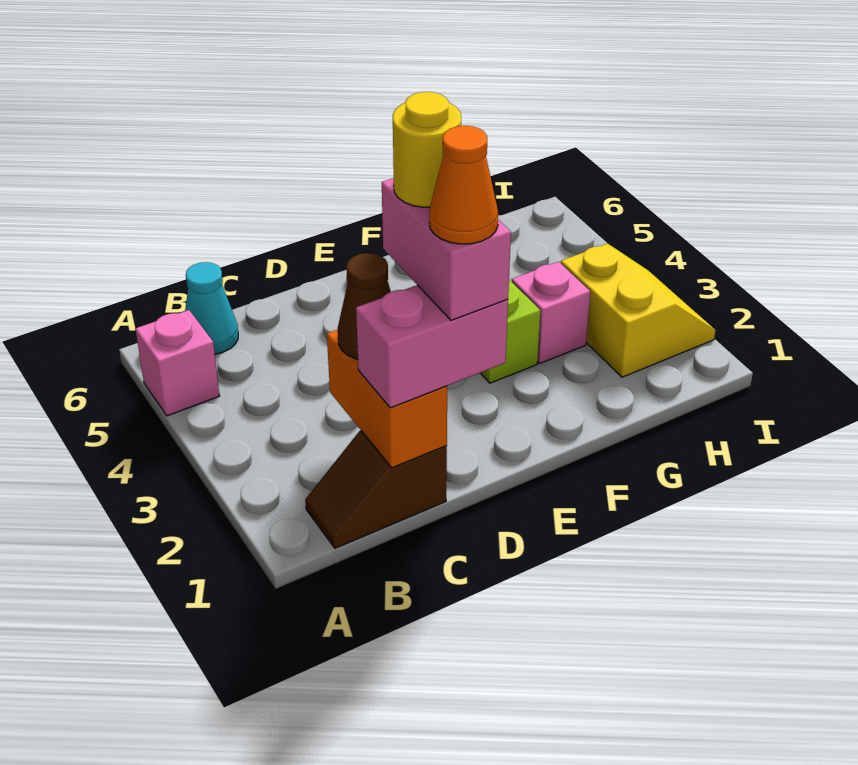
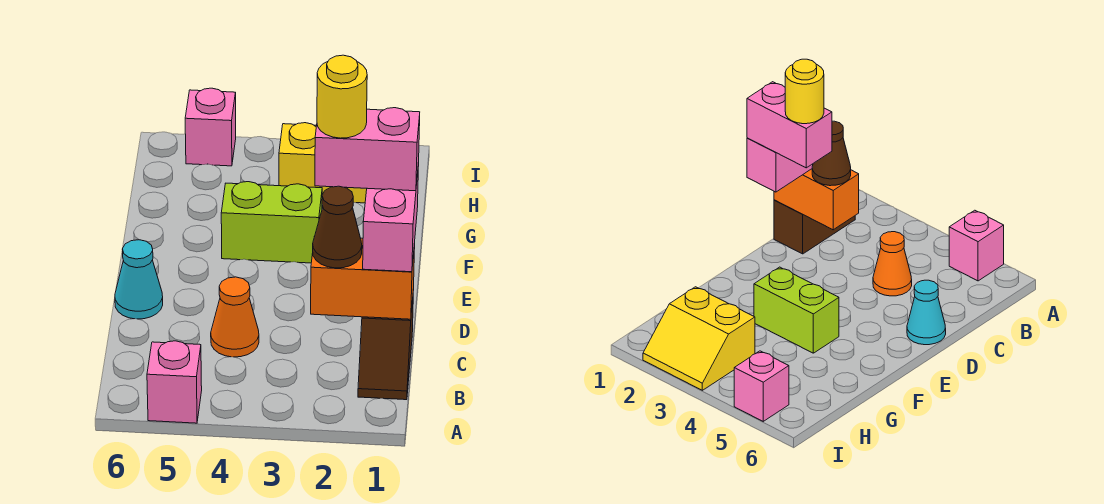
cyan 1x1 cone [185,262,238,354] -> cyan 1x1 cone moved to [115,240,163,319]
orange 1x1 cone [429,126,498,244] -> orange 1x1 cone moved to [211,277,259,357]
pink 1x1 brick [512,262,590,363] -> pink 1x1 brick moved to [185,88,236,166]

